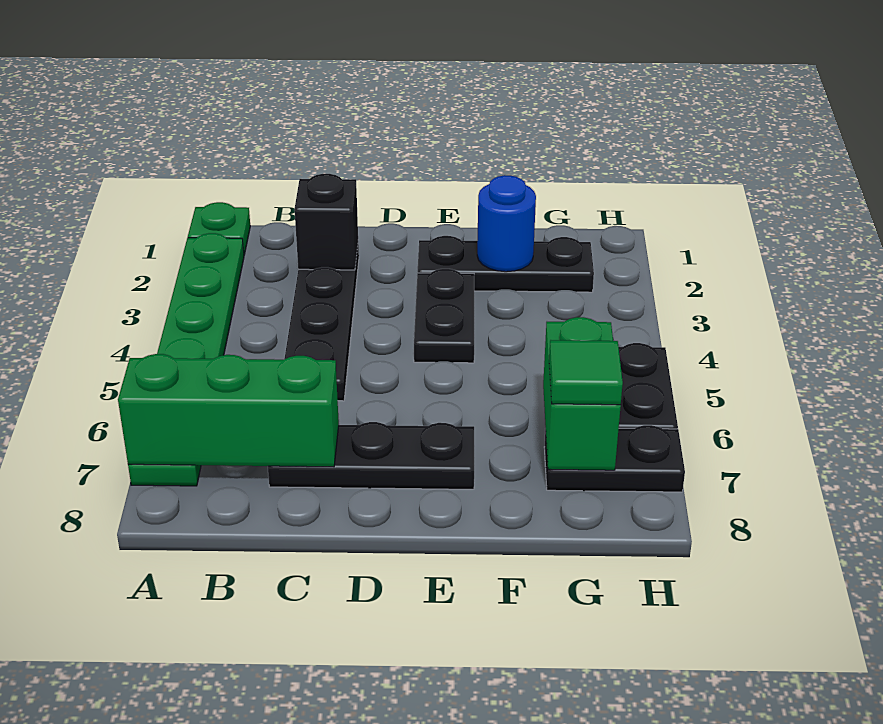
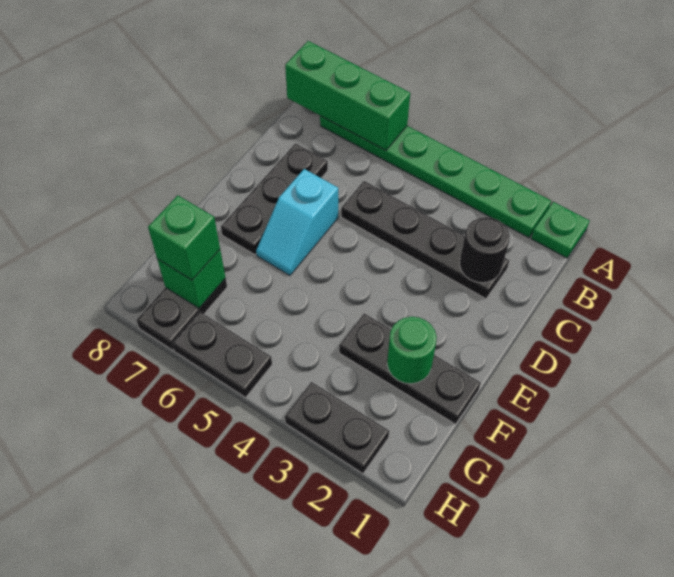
green 1x3 brick [118,354,339,467] -> green 1x3 brick turned to [285,41,410,150]
black 1x1 brick [294,174,358,270] -> black 1x1 round brick [460,217,510,283]
none -> cyan 1x2 slope [256,169,338,275]
black 1x3 plate [418,236,594,292] -> black 1x3 plate turned to [339,314,481,424]
black 1x2 plate [414,269,474,363] -> black 1x2 plate moved to [285,382,389,474]
blue 1x1 round brick [477,175,536,272] -> green 1x1 round brick [387,317,437,384]
green 1x2 brick [543,317,621,470] -> green 1x1 brick [157,249,226,308]
green 1x1 tile [549,340,623,405] -> green 1x1 brick [148,195,220,280]

